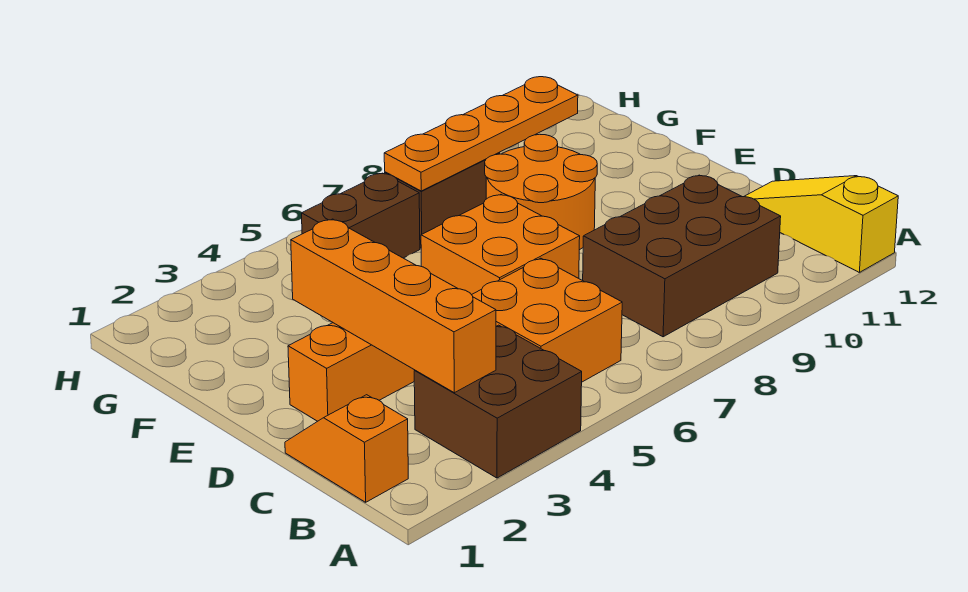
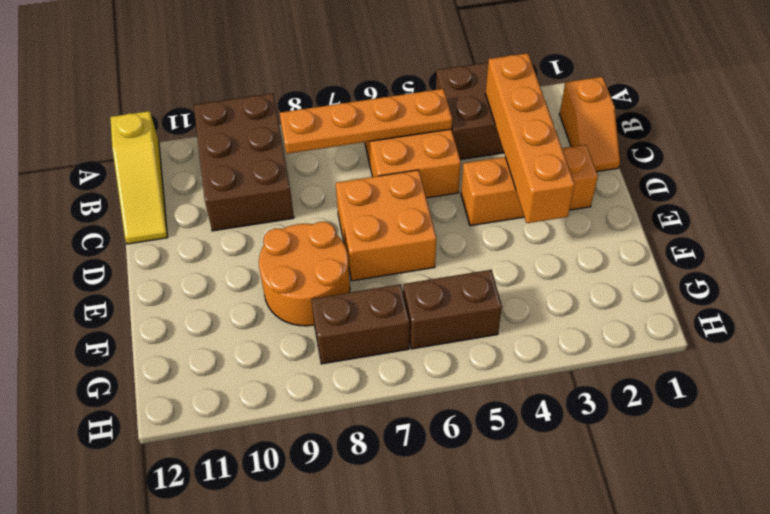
brown 2x3 brick [583,175,781,337] -> brown 2x3 brick turned to [194,93,294,231]
orange 1x4 plate [384,77,578,191] -> orange 1x4 plate moved to [280,89,452,154]

